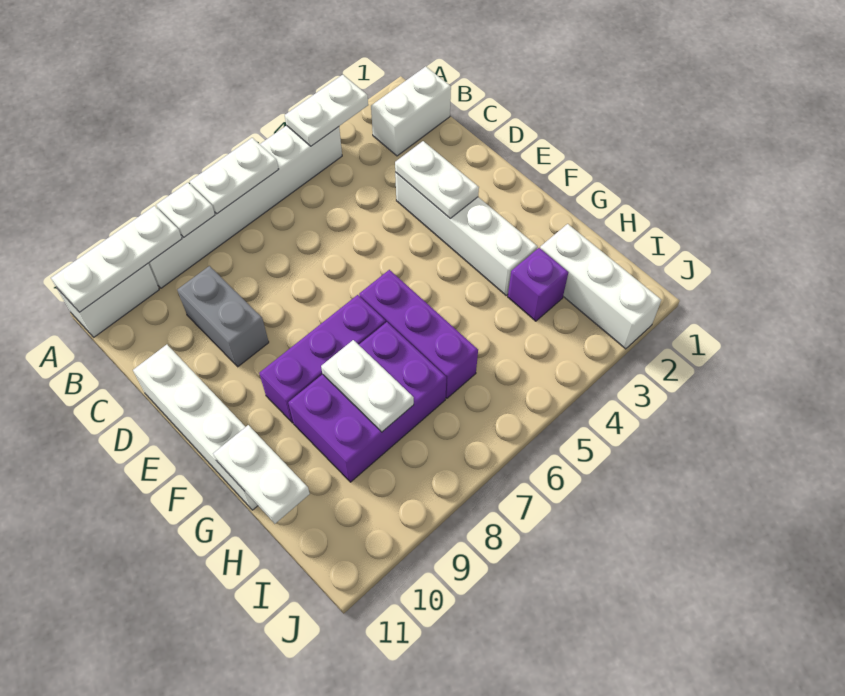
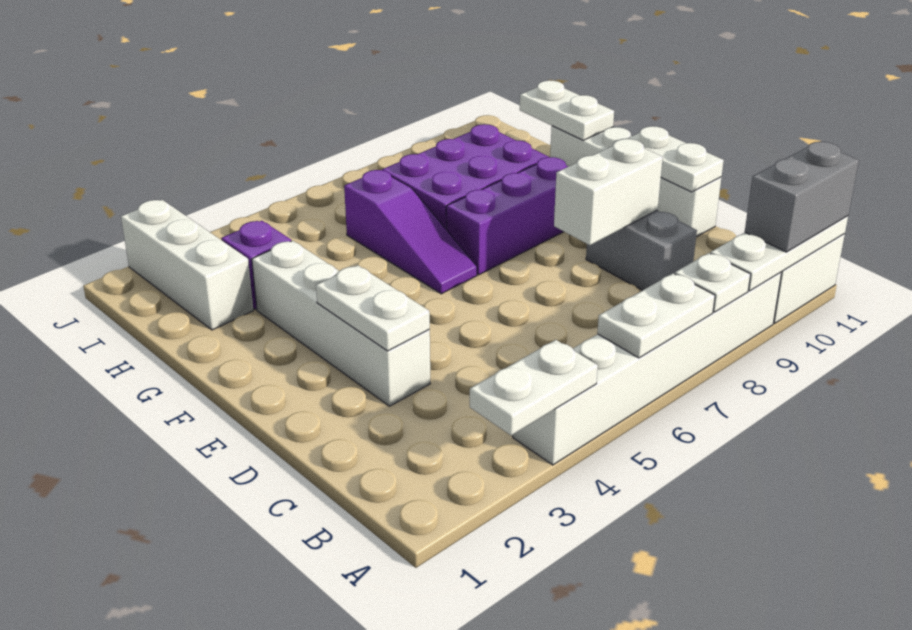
none -> grey 1x2 brick [745,142,859,252]
white 1x2 brick [371,66,451,156] -> white 1x2 brick moved to [554,139,663,245]
purple 1x3 brick [359,270,478,398] -> purple 1x3 slope [344,170,477,294]
white 1x2 plate [321,340,414,432] -> white 1x2 plate moved to [627,126,724,192]

